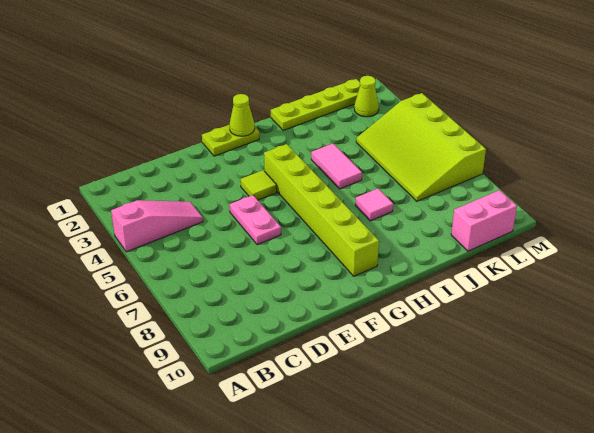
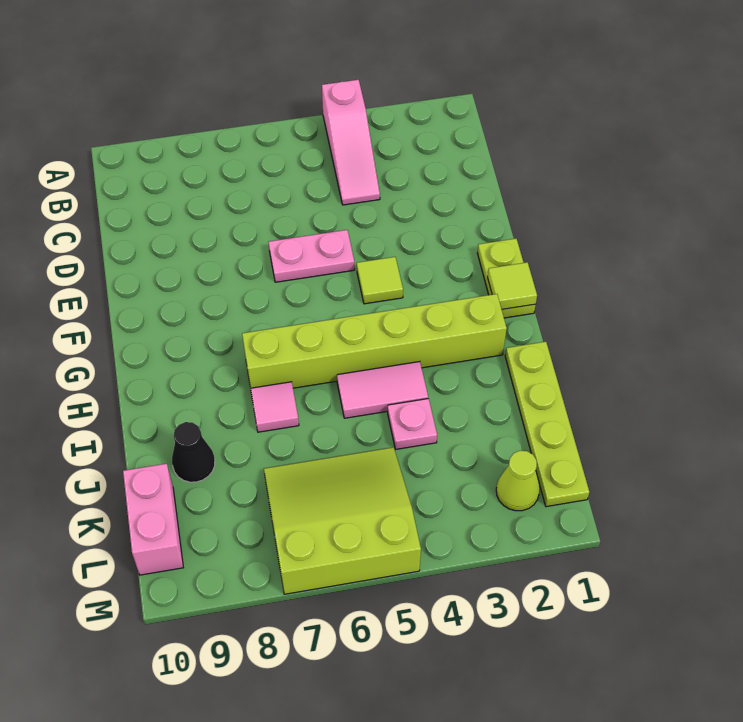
lime 1x1 cone [229,94,255,136] -> lime 1x1 tile [488,262,537,309]
lime 1x6 brick [264,144,379,276] -> lime 1x6 brick moved to [242,294,507,388]
none -> pink 1x1 plate [388,399,437,449]
none -> black 1x1 cone [172,422,215,482]
lime 3x4 slope [356,93,486,201] -> lime 3x3 slope [264,447,421,594]

